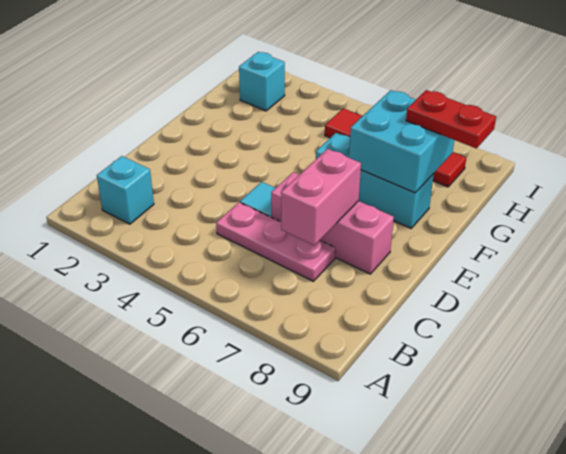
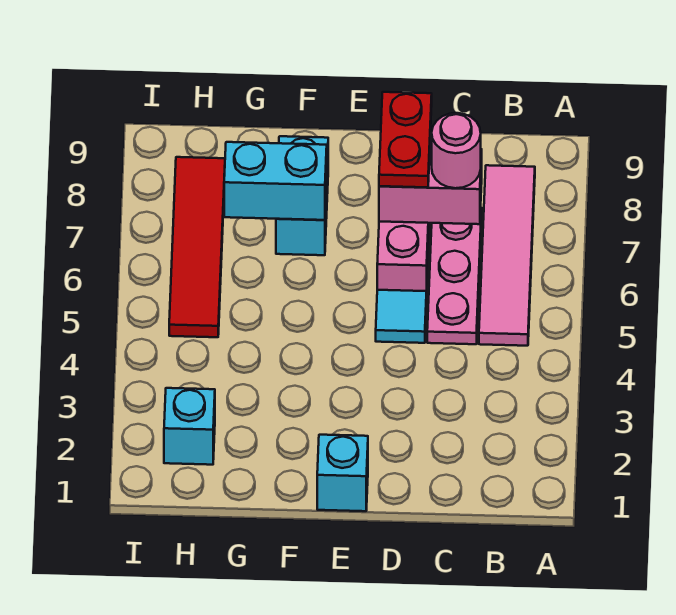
cyan 1x1 brick [97,156,154,224] -> cyan 1x1 brick moved to [317,435,368,511]
none -> pink 1x4 tile [479,165,535,346]
none -> pink 1x1 round brick [431,113,481,188]
cyan 1x3 brick [316,133,434,228] -> cyan 1x2 brick [276,136,328,255]
cyan 2x2 brick [349,90,454,193] -> cyan 1x2 brick [224,142,327,220]
red 1x2 plate [406,90,496,149] -> red 1x2 plate moved to [379,92,432,187]

